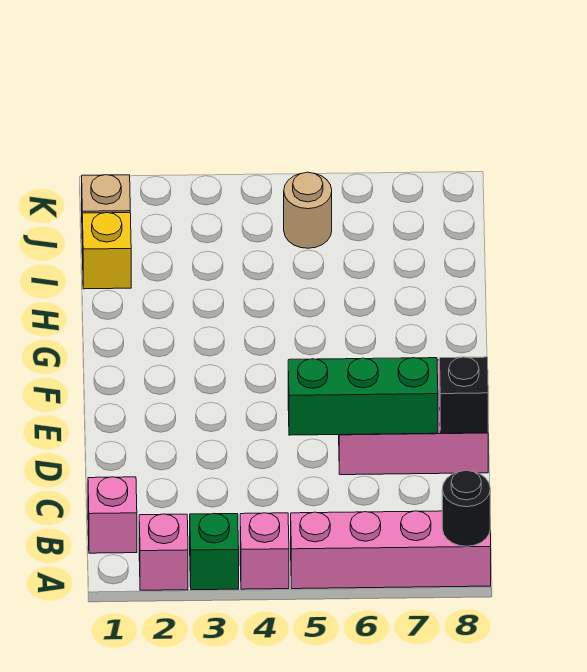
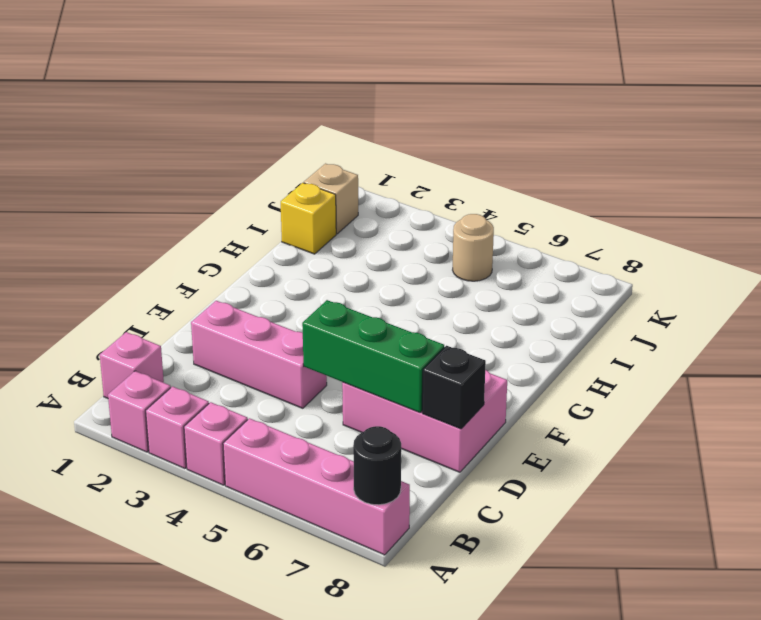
green 1x1 brick [190,514,239,590] -> pink 1x1 brick [146,386,209,469]
none -> pink 1x3 brick [191,301,327,408]

